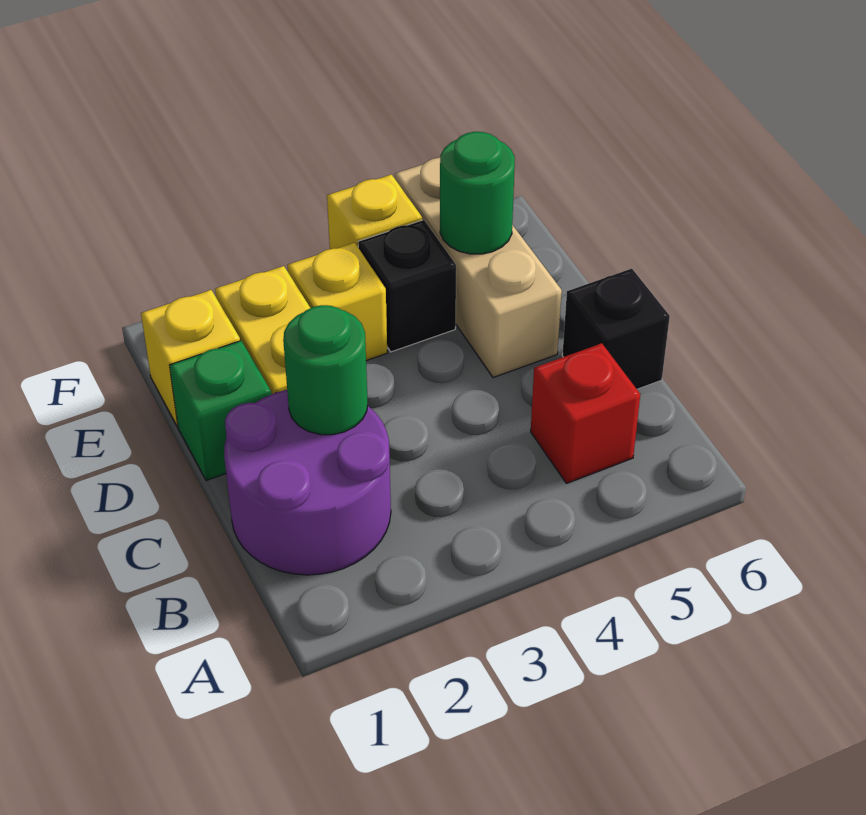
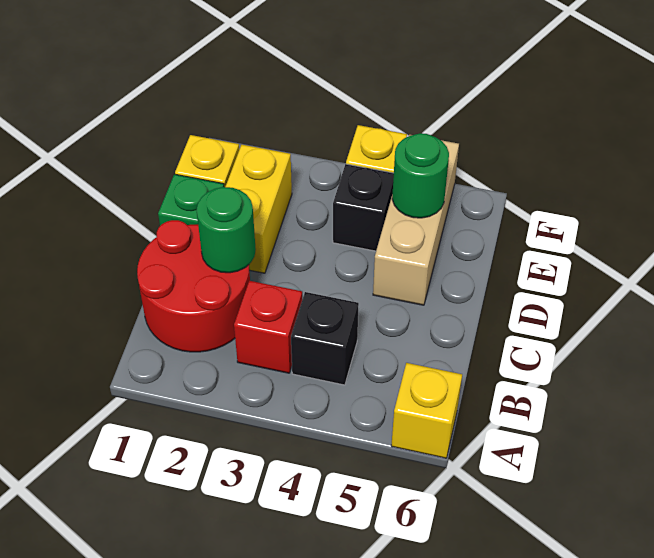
purple 2x2 round brick [224,390,391,575] -> red 2x2 round brick [137,220,250,352]
red 1x1 brick [531,343,640,483] -> red 1x1 brick moved to [234,281,302,373]
black 1x1 brick [562,269,670,389] -> black 1x1 brick moved to [291,292,359,385]
yellow 1x1 brick [287,243,387,361] -> yellow 1x1 brick moved to [391,363,462,458]

